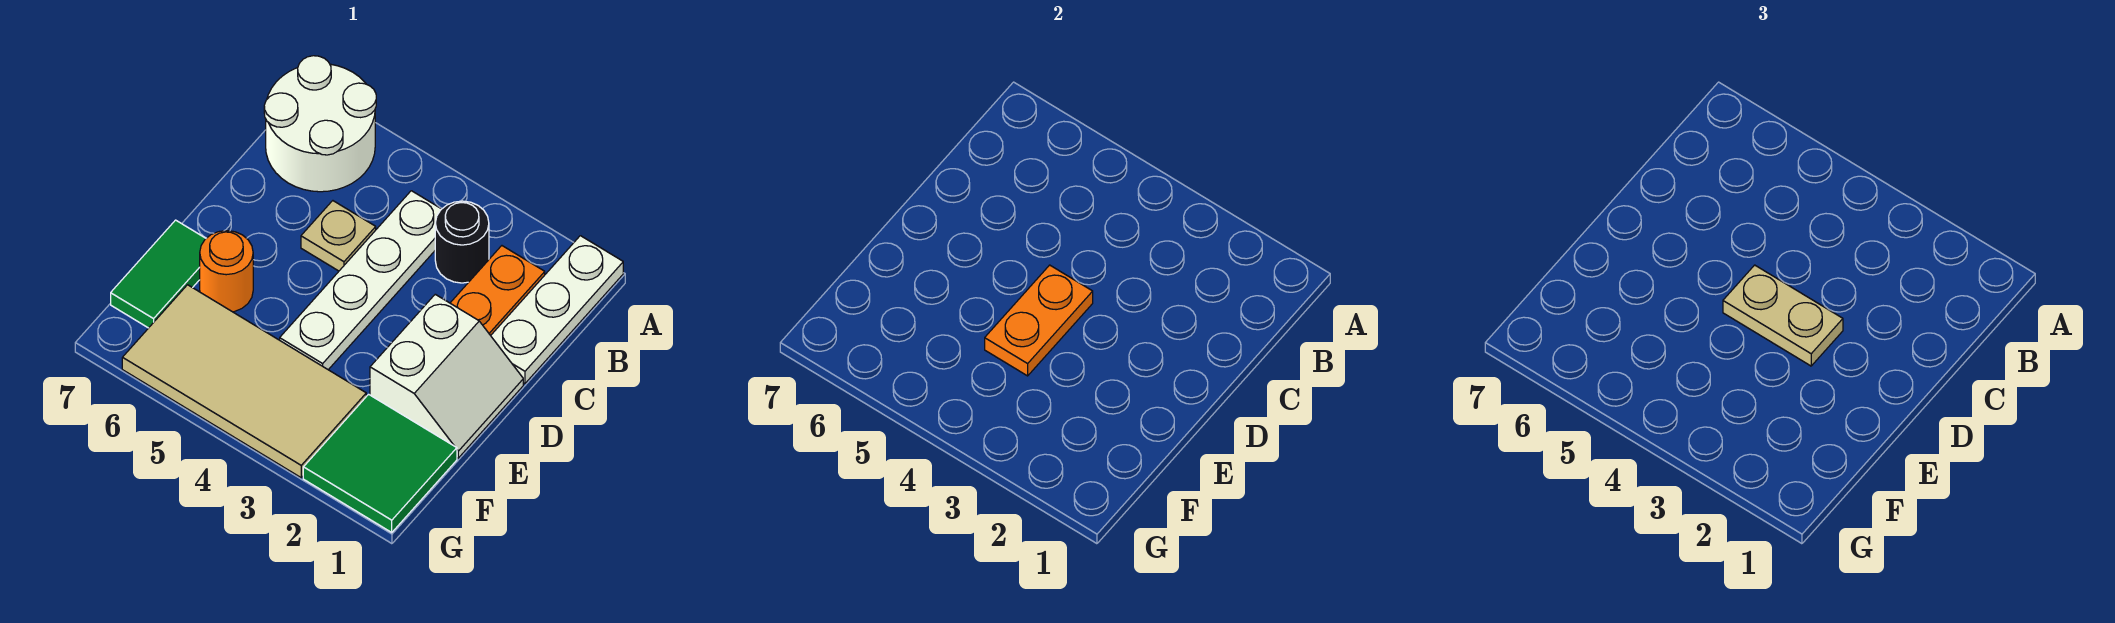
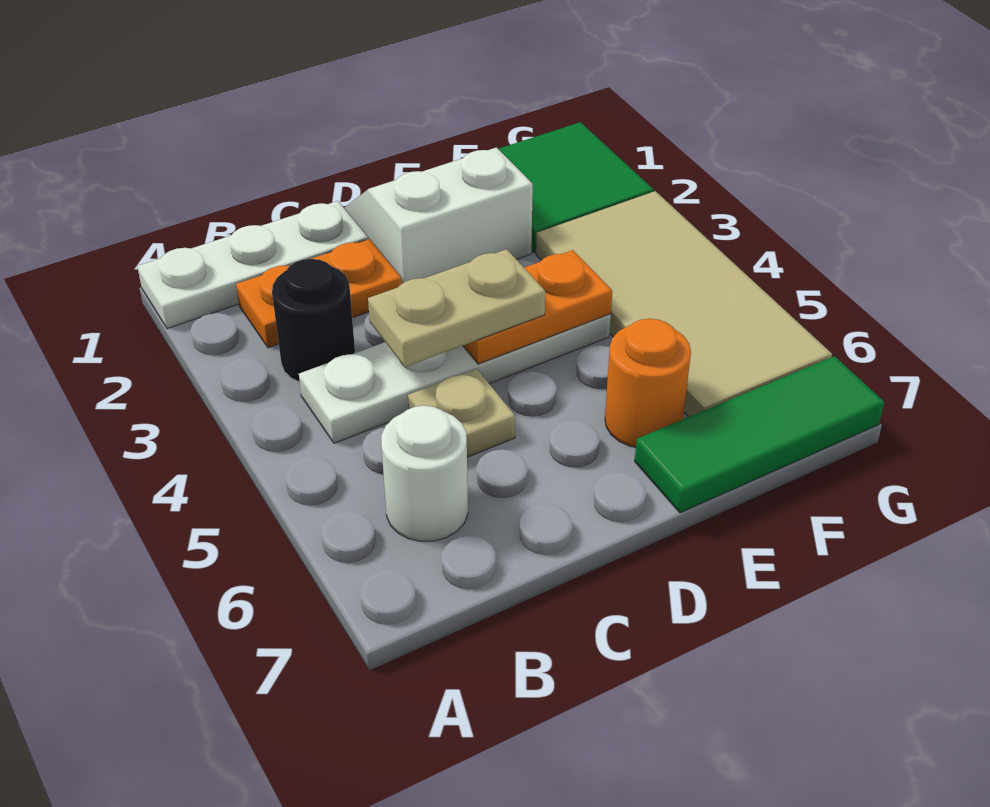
white 2x2 round brick [264,56,376,192] -> white 1x1 round brick [381,406,468,541]
tan 1x2 plate [1723,265,1843,366] -> tan 1x2 plate turned to [368,249,545,367]
green 1x2 tile [111,220,206,328] -> green 1x3 tile [635,356,884,513]

